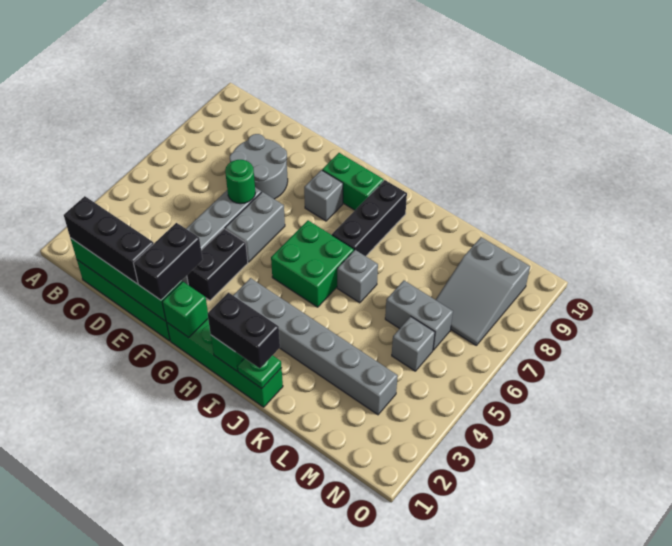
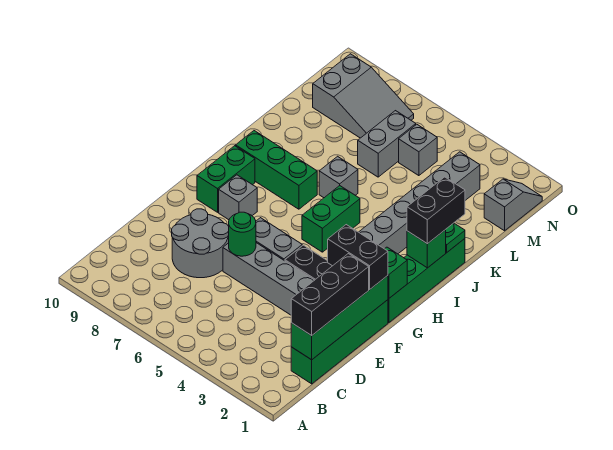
green 2x2 brick [271,221,354,307] -> green 1x2 brick [302,186,360,252]
black 1x3 brick [332,180,407,256] -> green 1x3 brick [236,131,317,209]
none -> grey 1x2 slope [484,179,542,231]

